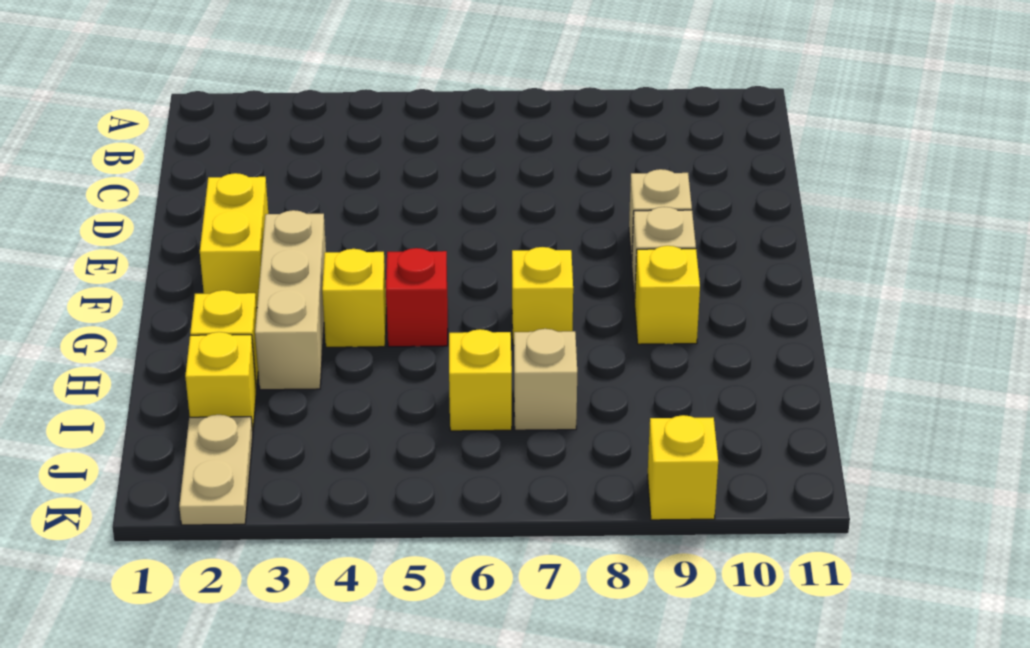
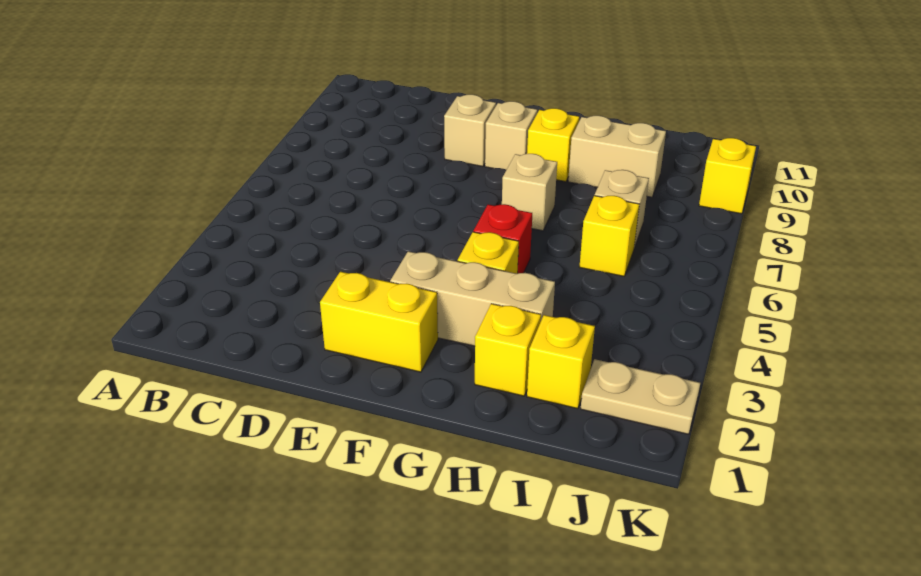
yellow 1x1 brick [512,247,573,345] -> tan 1x1 brick [502,154,557,231]
none -> tan 1x2 brick [568,116,666,197]

